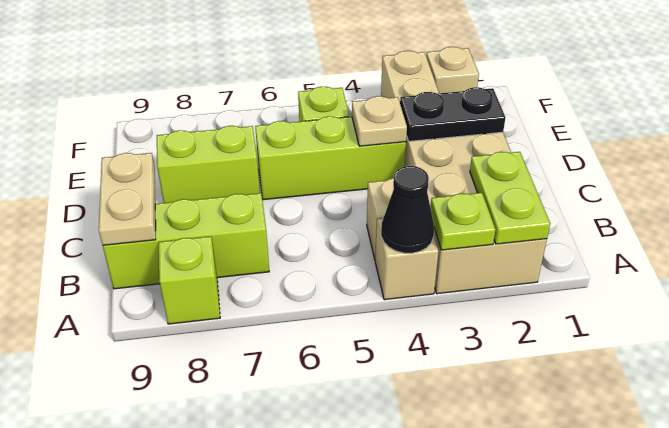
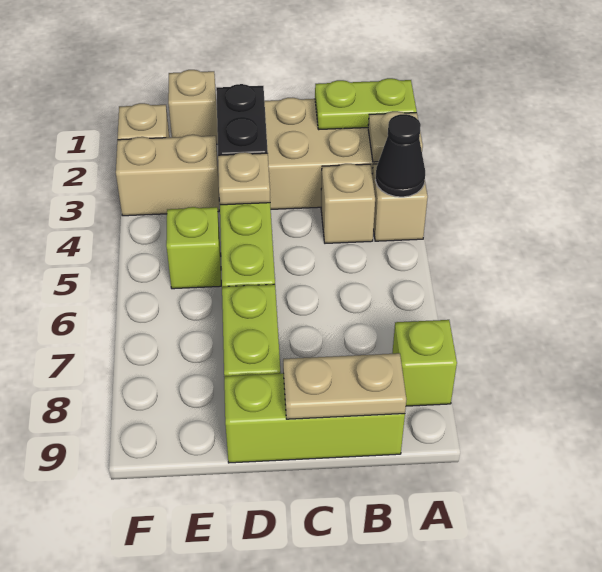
lime 1x1 plate [431,193,496,250] -> tan 1x1 plate [368,111,423,162]
lime 1x3 brick [103,193,269,289] -> lime 1x3 brick turned to [224,373,405,463]
none -> tan 1x1 brick [168,70,218,144]

